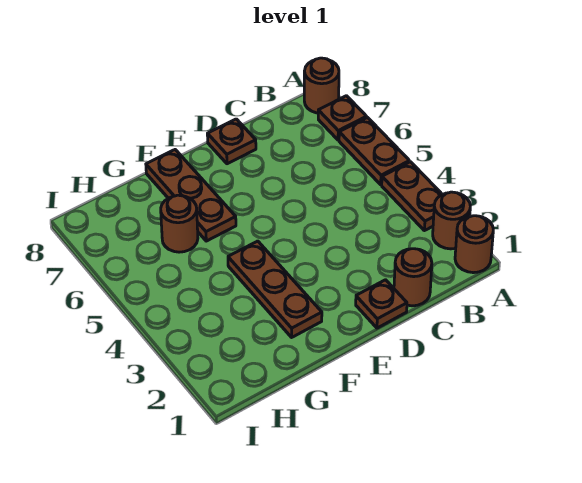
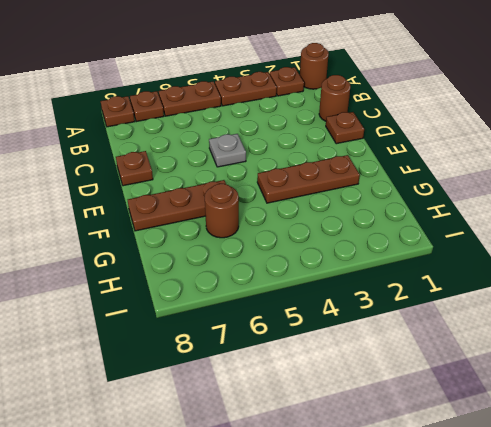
brown 1x1 round brick [433,192,470,249] -> brown 1x1 plate [269,67,304,96]
brown 1x1 round brick [304,58,339,113] -> brown 1x1 plate [101,96,135,127]
none -> grey 1x1 plate [209,134,246,167]

